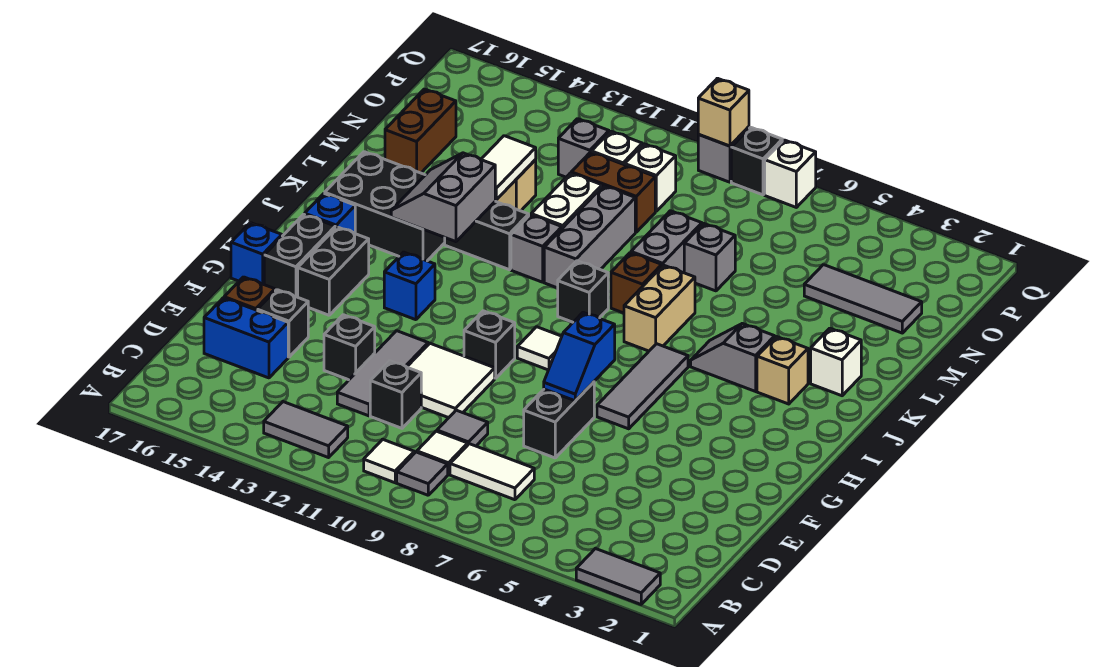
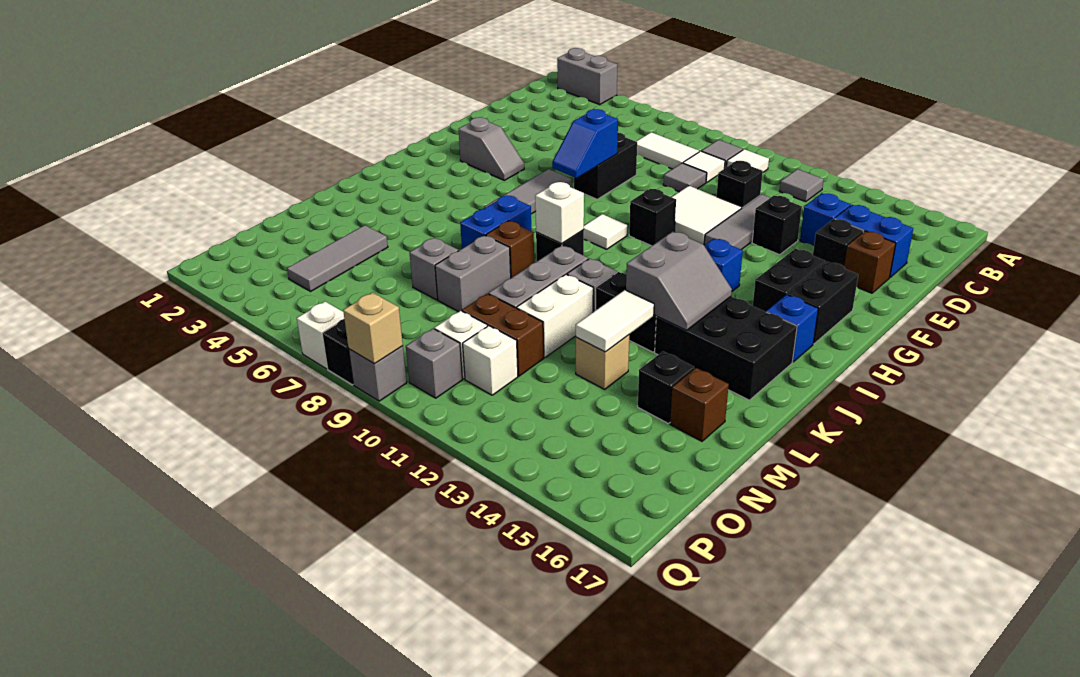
grey 1x2 tile [576,548,660,604] -> grey 1x2 brick [557,48,618,104]
grey 1x2 tile [264,402,348,458] -> grey 1x1 tile [780,169,824,202]
blue 1x2 slope [544,312,615,401] -> blue 1x2 slope turned to [552,109,618,178]
blue 1x1 brick [231,223,282,284] -> blue 1x1 brick moved to [800,193,851,246]
tan 1x1 brick [757,336,808,404] -> none
grey 1x2 slope [691,324,775,391] -> grey 1x2 slope moved to [459,117,524,180]
tan 1x2 brick [624,265,695,351] -> blue 1x2 brick [460,196,531,249]
white 1x1 brick [811,328,861,396] -> white 1x1 brick moved to [535,182,584,243]
none -> black 1x1 brick [638,352,694,424]
brown 1x2 brick [385,89,456,173] -> brown 1x1 brick [670,368,729,441]
grey 1x3 tile [804,265,922,333] -> grey 1x3 tile turned to [287,225,388,291]
grey 1x1 brick [558,119,609,177] -> grey 1x1 brick moved to [406,329,462,398]

